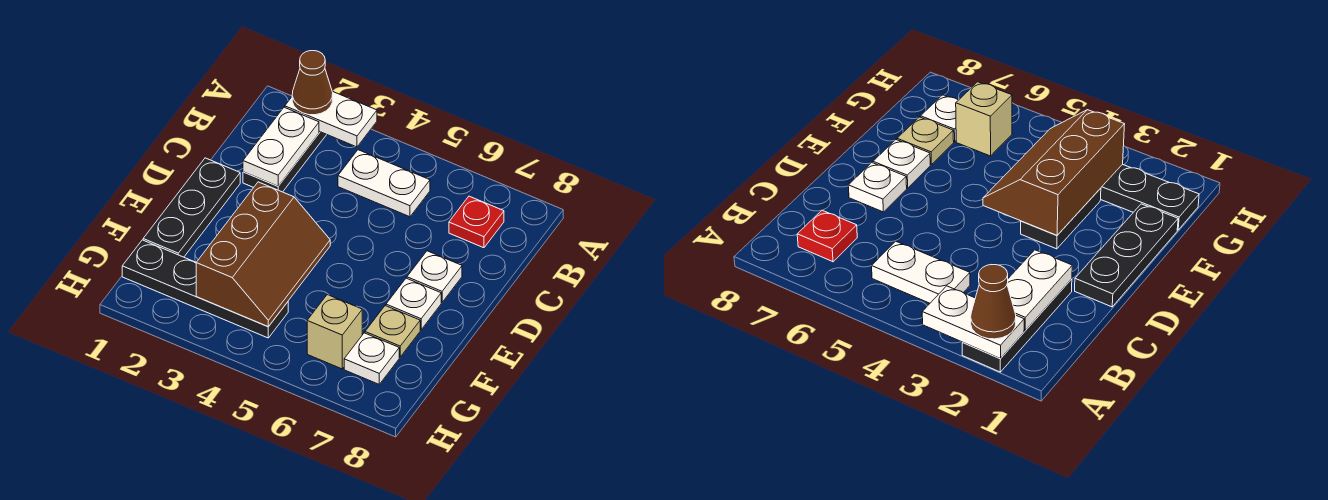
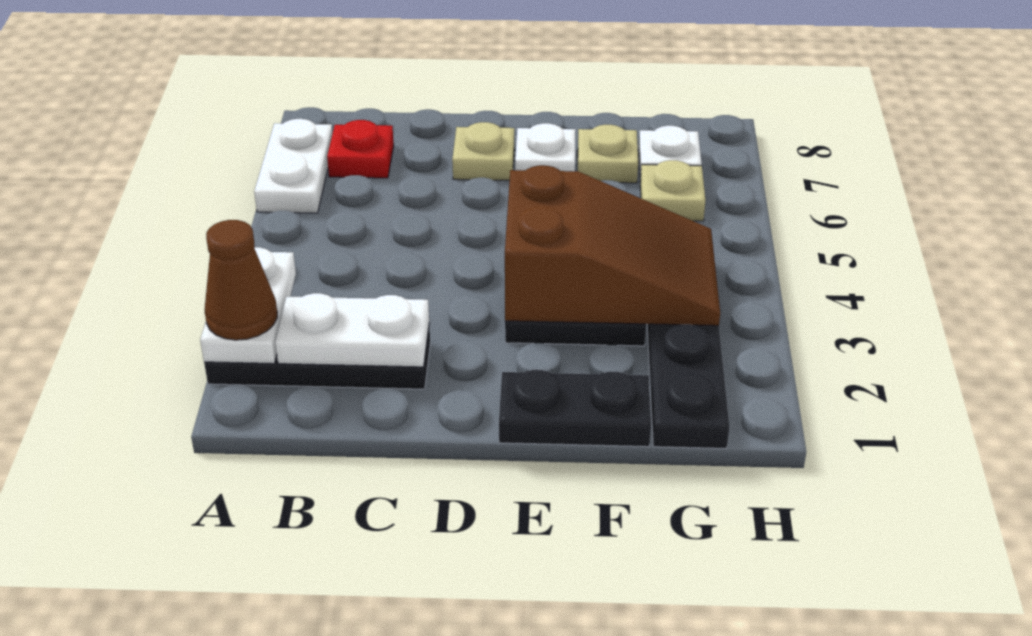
white 1x2 plate [338,150,430,217] -> white 1x2 plate moved to [254,119,333,213]
black 1x3 plate [143,158,240,257] -> black 1x2 plate [499,370,651,447]
white 1x1 plate [407,251,462,302] -> tan 1x1 plate [452,122,514,181]
brown 2x3 slope [196,182,330,327] -> brown 2x3 slope turned to [505,165,720,326]
tan 1x1 brick [307,295,362,369] -> tan 1x1 plate [640,160,705,221]

